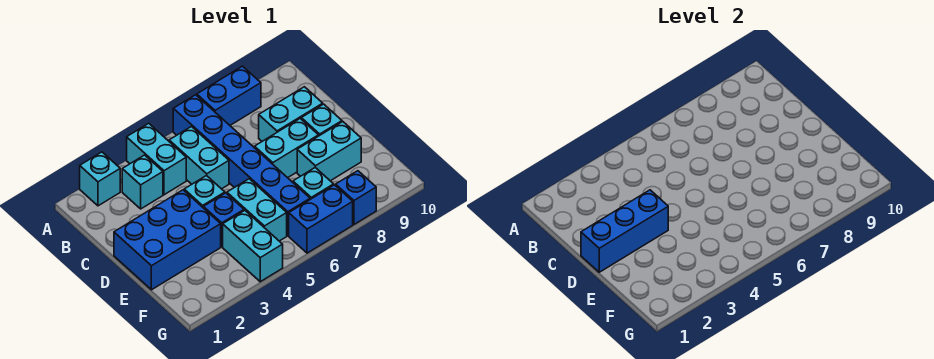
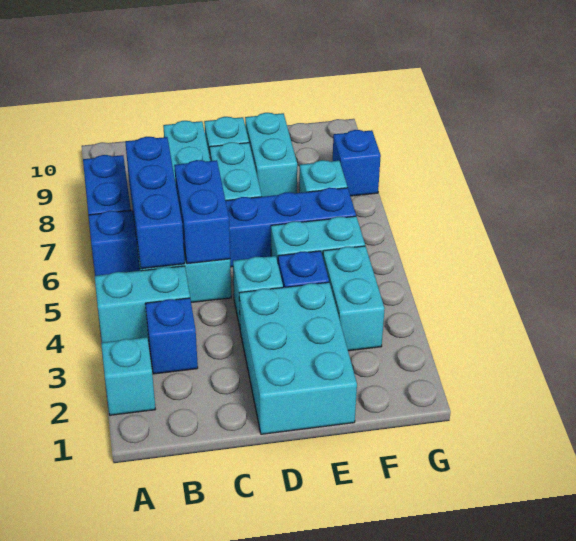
cyan 1x1 brick [122,155,163,209] -> blue 1x1 brick [145,298,198,374]
blue 2x3 brick [114,190,221,290] -> cyan 2x3 brick [239,282,357,434]
blue 1x3 brick [581,190,668,272] -> blue 1x3 brick moved to [125,137,185,269]
cyan 1x2 brick [223,211,283,282] -> cyan 1x2 brick turned to [323,246,385,351]
blue 1x2 brick [289,185,353,253] -> blue 1x2 brick moved to [174,160,230,264]

